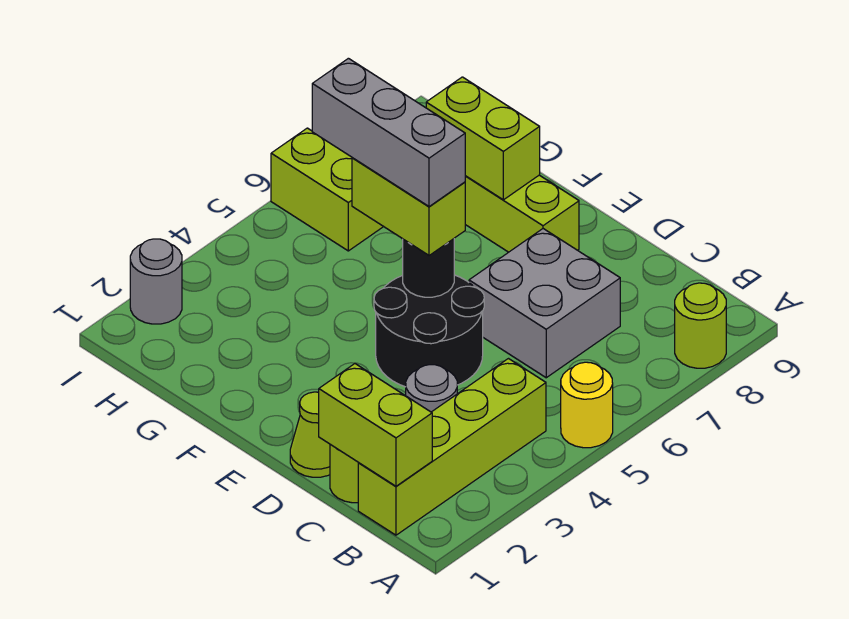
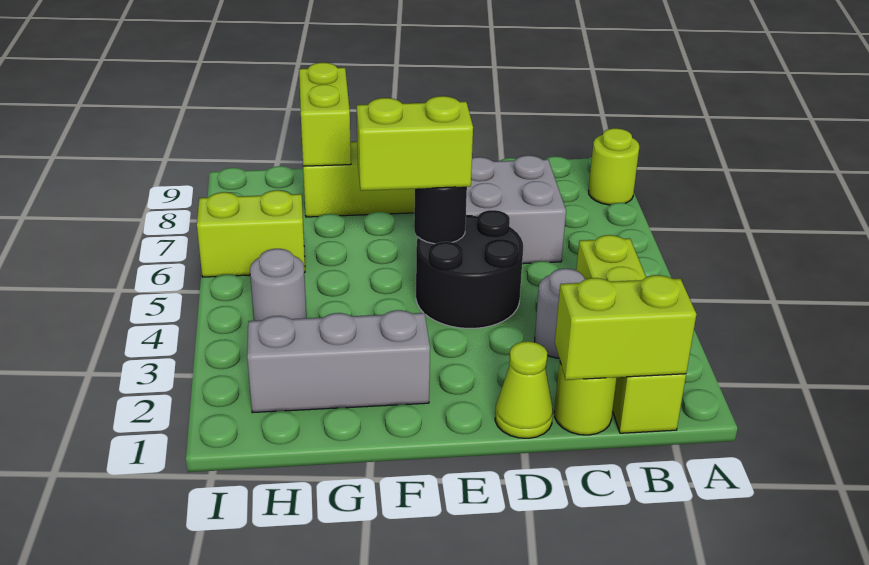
yellow 1x1 round brick [561,362,613,448] -> none
grey 1x3 brick [312,58,465,207] -> grey 1x3 brick moved to [247,310,430,413]
lime 1x2 brick [426,77,540,200] -> lime 1x2 brick turned to [299,63,351,167]
grey 1x1 round brick [130,239,182,324] -> grey 1x1 round brick moved to [250,249,307,321]

